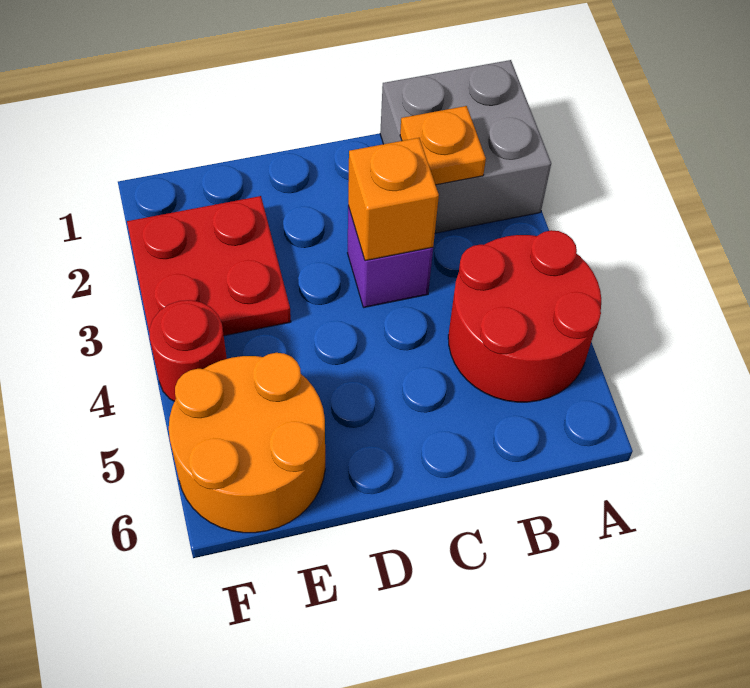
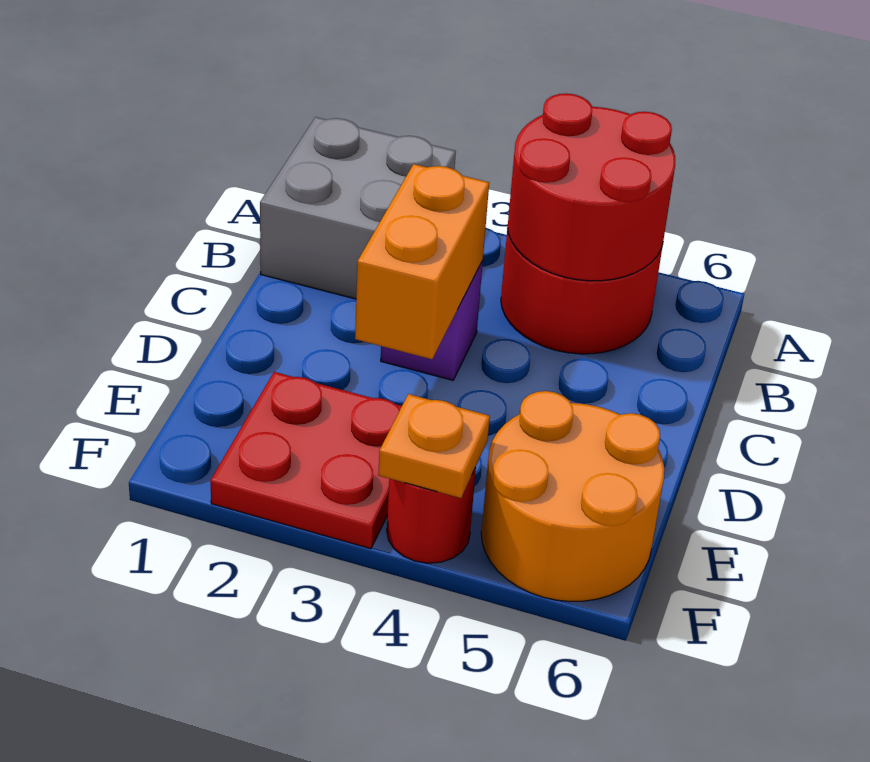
none -> red 2x2 round brick [508,94,675,281]
orange 1x1 plate [400,106,486,185] -> orange 1x1 plate moved to [378,394,490,498]
orange 1x1 brick [348,138,439,261] -> orange 1x2 brick [355,164,489,359]

